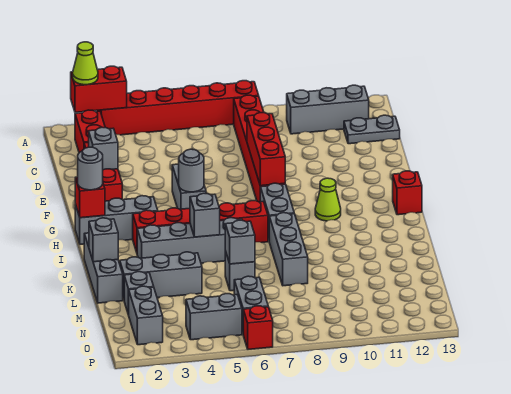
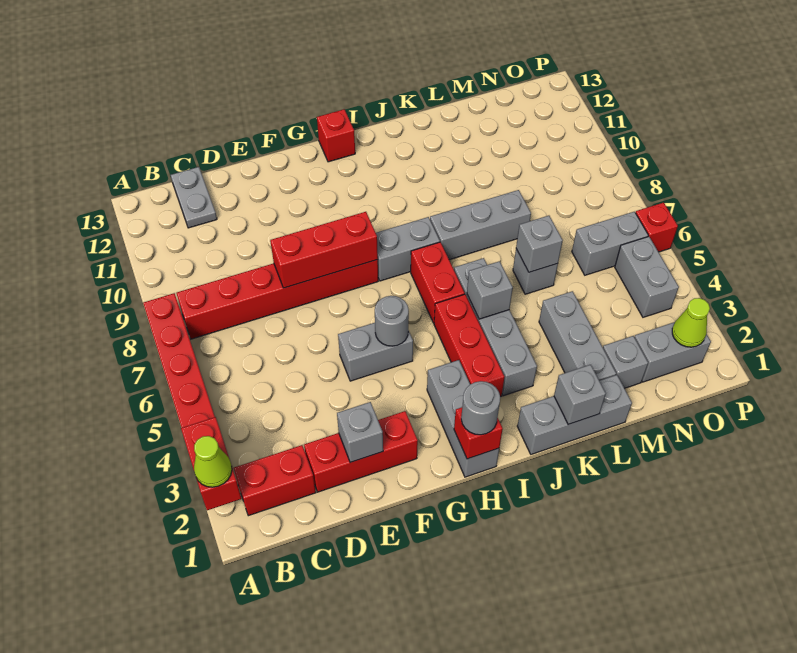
grey 1x3 brick [287,85,369,134] -> none
lime 1x1 cone [315,178,341,221] -> lime 1x1 cone moved to [672,298,710,347]

